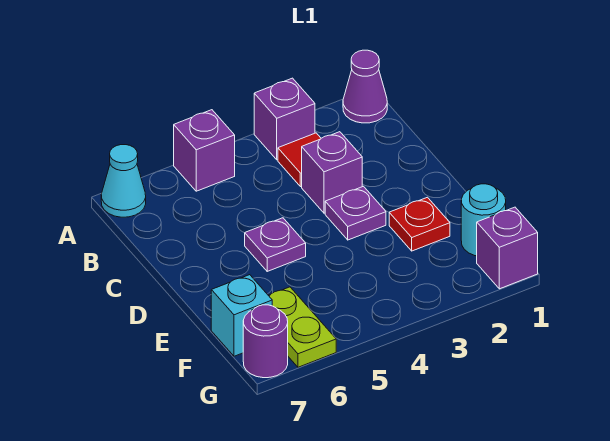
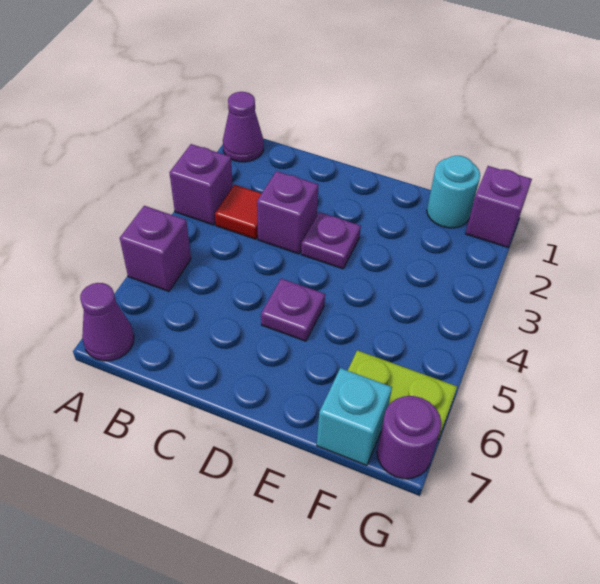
cyan 1x1 cone [101,145,146,217] -> purple 1x1 cone [80,283,134,361]
red 1x1 plate [389,197,450,251] -> none

